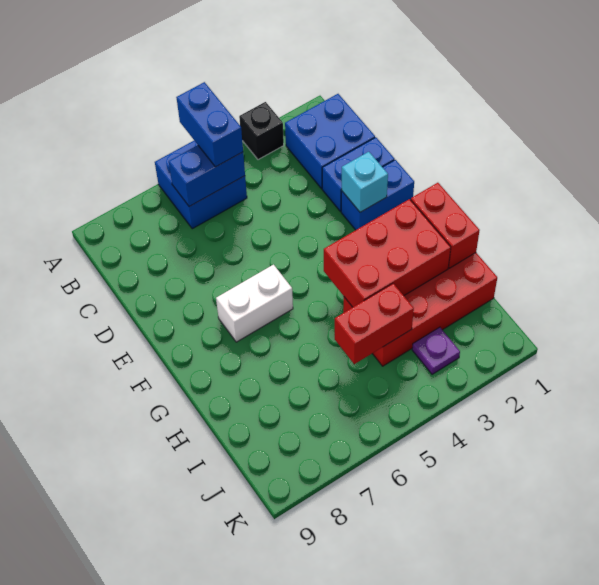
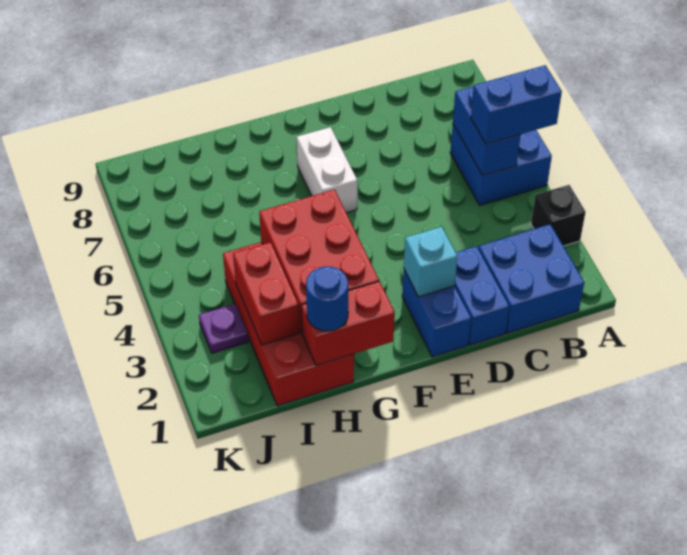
none -> blue 1x1 round brick [306,267,348,331]
red 1x2 brick [335,283,414,364] -> red 1x2 brick moved to [233,242,300,345]

